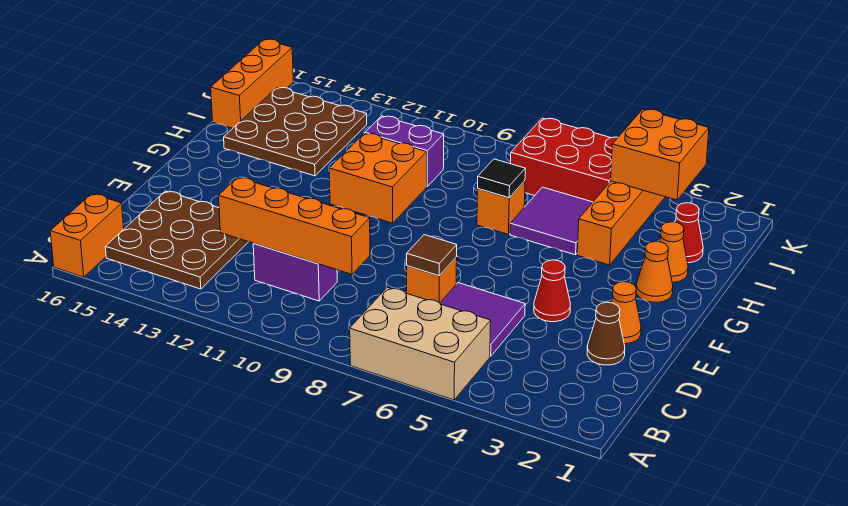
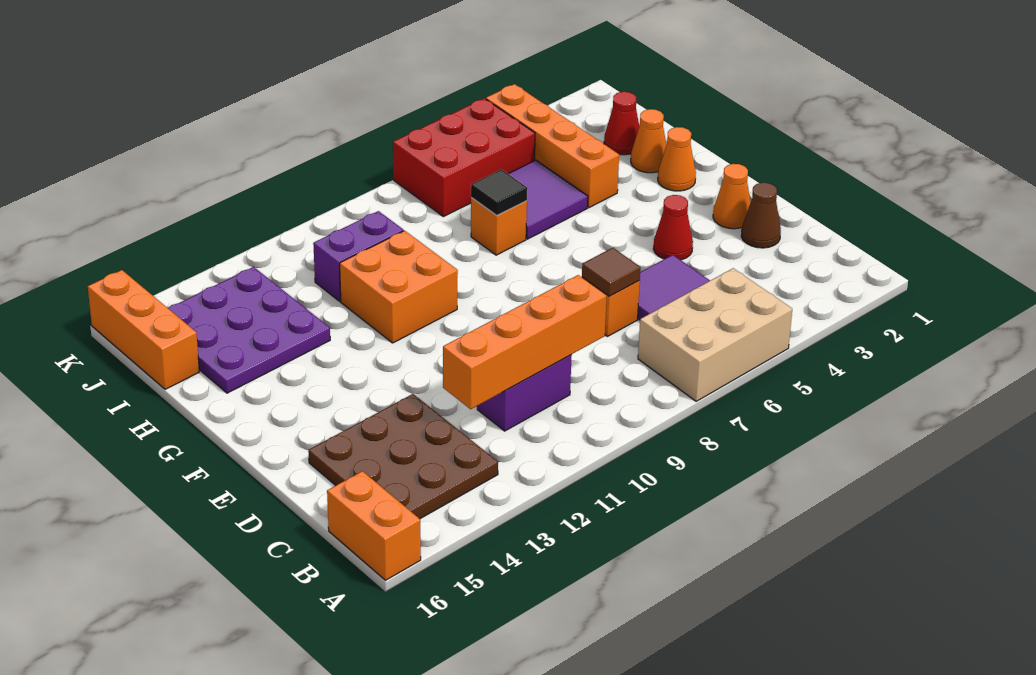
brown 3x3 plate [224,88,367,176] -> purple 3x3 plate [168,267,330,393]
orange 2x2 brick [611,109,709,200] -> none

